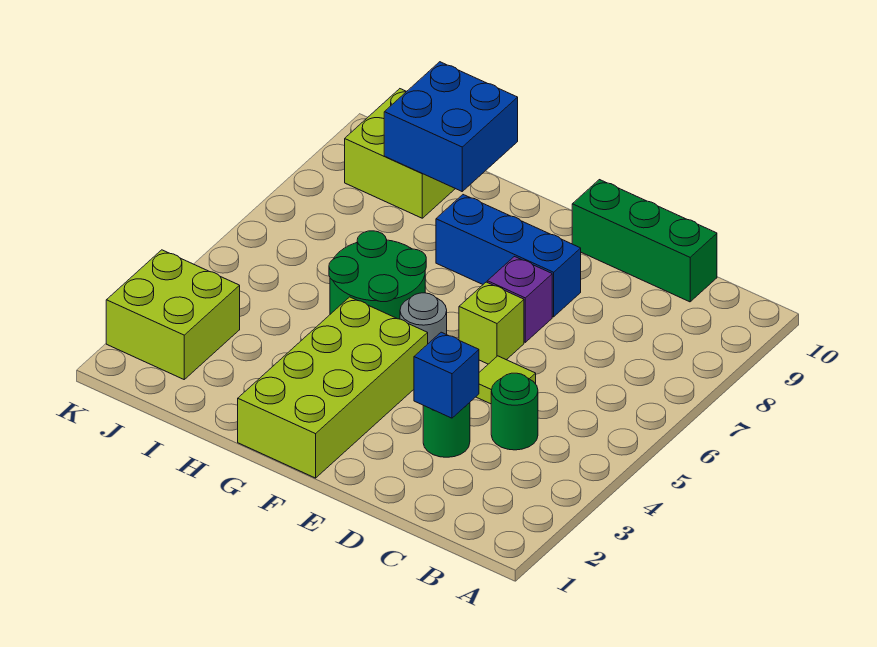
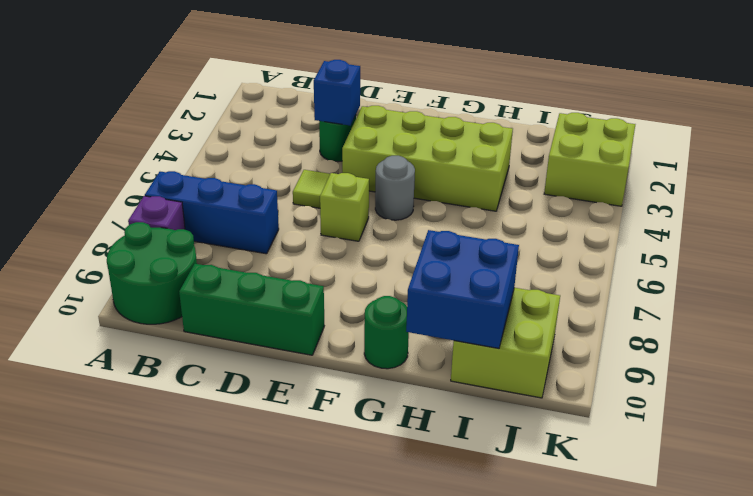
green 1x1 round brick [491,373,538,450] -> green 1x1 round brick moved to [364,296,409,369]
purple 1x1 brick [487,257,552,342] -> purple 1x1 brick moved to [128,196,185,230]
blue 1x3 brick [436,195,581,317] -> blue 1x3 brick moved to [145,171,279,254]
lime 2x4 brick [238,297,428,478] -> lime 2x4 brick turned to [342,106,513,211]
green 2x2 round brick [329,231,426,319] -> green 2x2 round brick moved to [107,222,197,324]

